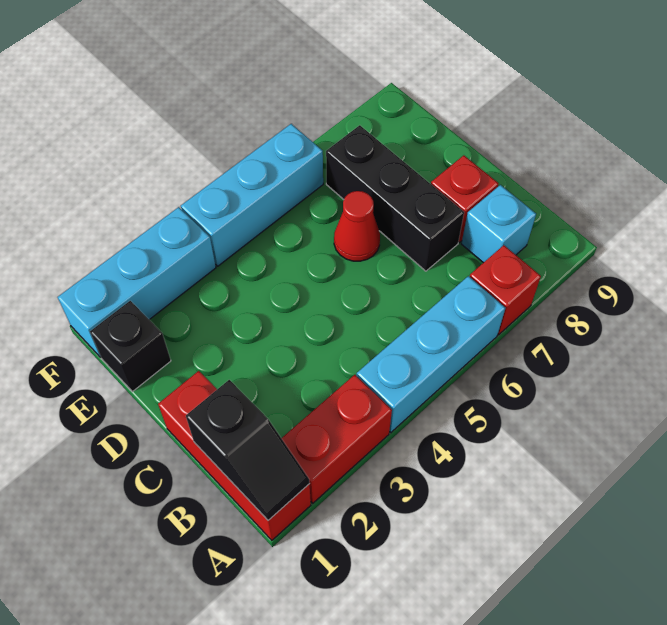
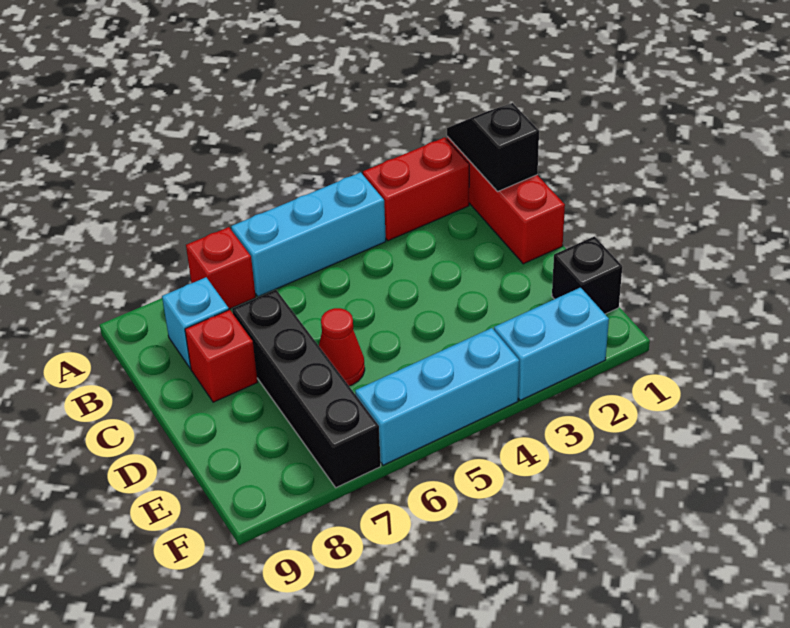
black 1x3 brick [326,125,464,271] -> black 1x4 brick [232,290,381,488]
cyan 1x3 brick [58,207,216,357] -> cyan 1x2 brick [494,287,609,400]

